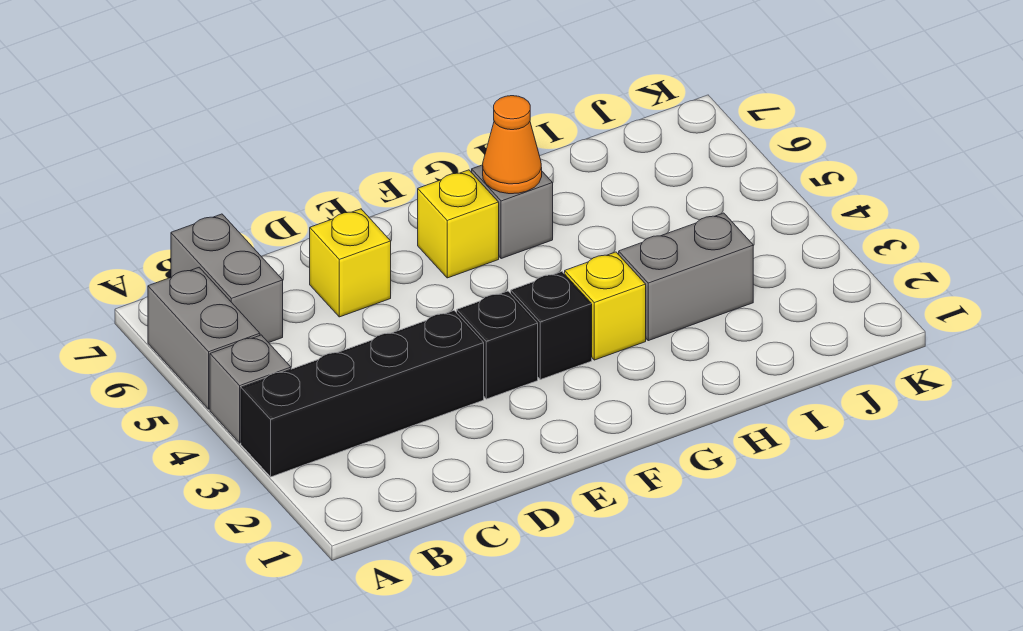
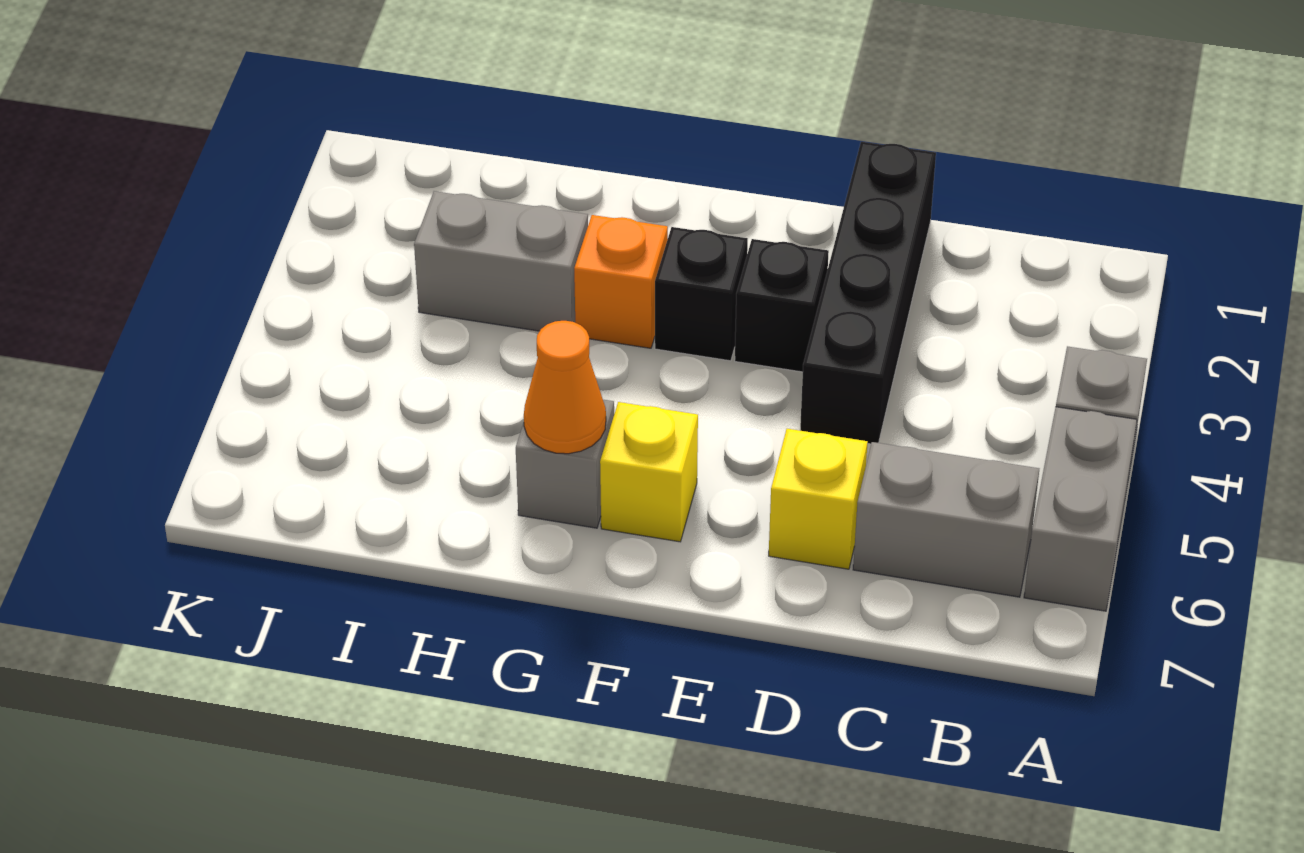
black 1x4 brick [241,311,484,477] -> black 1x4 brick turned to [800,142,936,444]
grey 1x2 brick [171,214,283,343] -> grey 1x2 brick turned to [853,442,1039,597]
yellow 1x1 brick [565,252,646,360] -> orange 1x1 brick [574,215,668,348]

